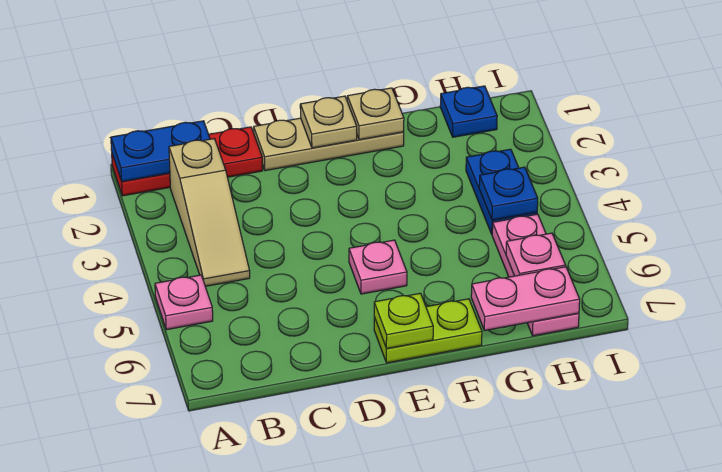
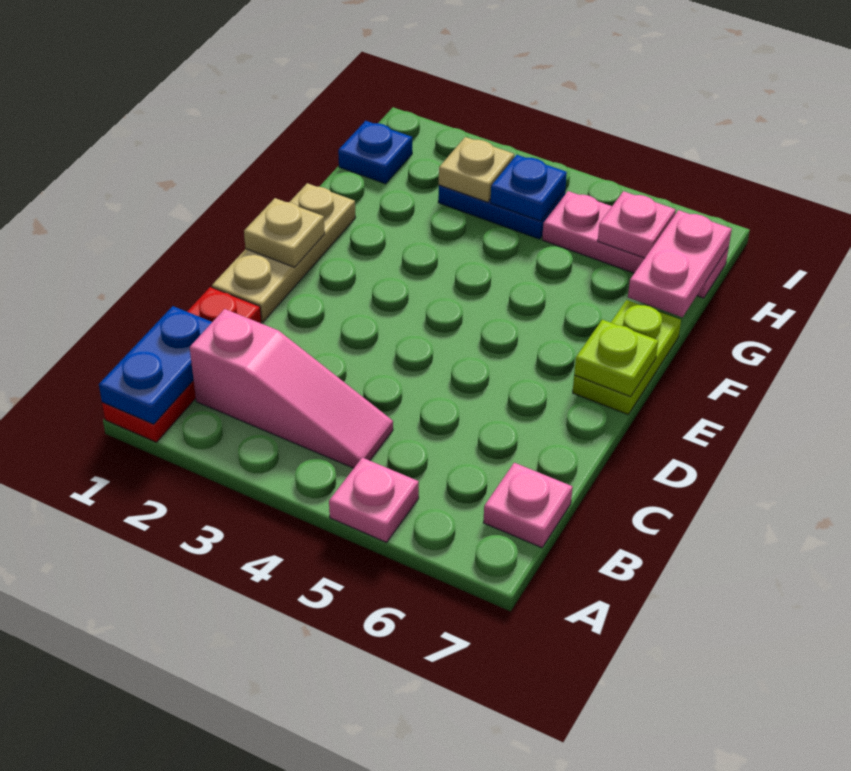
tan 1x3 slope [169,139,250,286] -> pink 1x3 slope [190,309,393,468]
pink 1x1 plate [349,240,407,294] -> pink 1x1 plate moved to [483,463,573,548]
tan 1x1 plate [347,88,404,140] -> tan 1x1 plate moved to [439,137,514,202]

